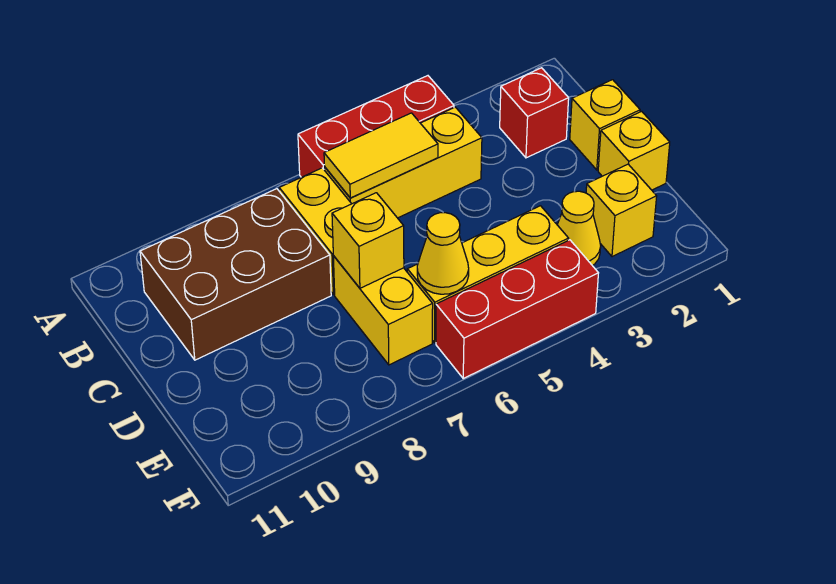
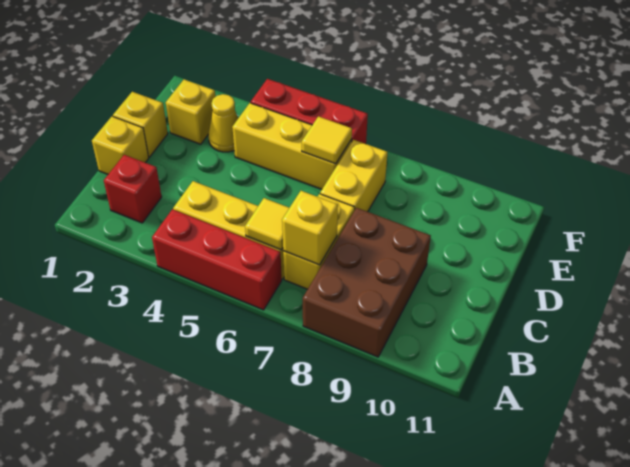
yellow 1x2 tile [324,113,438,198] -> yellow 1x1 tile [245,198,289,250]
brown 2x3 brick [140,189,331,360] -> brown 2x3 brick turned to [303,208,431,357]
yellow 1x1 brick [332,193,404,288] -> yellow 1x1 brick moved to [282,191,338,265]
yellow 1x1 cone [417,213,469,294] -> yellow 1x1 tile [302,116,352,164]

